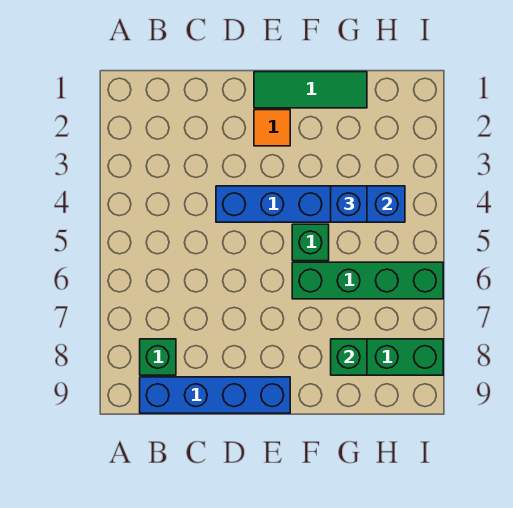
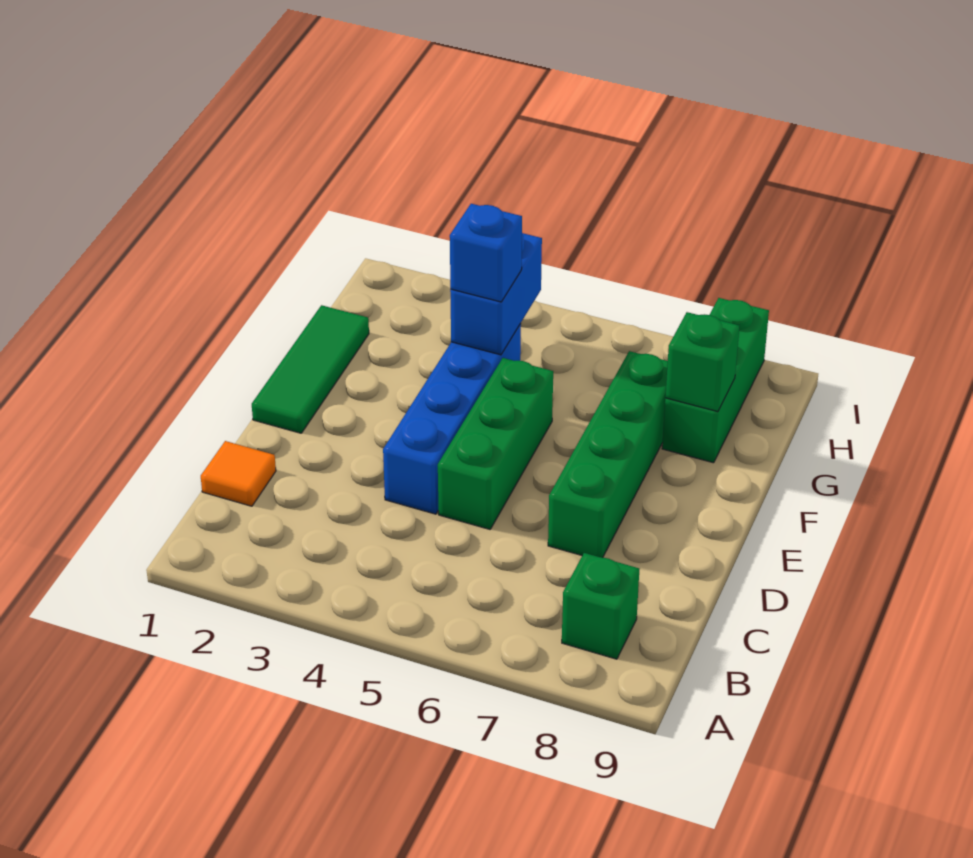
blue 1x4 brick [140,377,290,413] -> none
orange 1x1 tile [254,110,290,146] -> orange 1x1 tile moved to [201,441,276,506]
green 1x1 brick [292,224,329,261] -> green 1x3 brick [438,358,553,529]
green 1x4 brick [292,262,443,299] -> green 1x4 brick moved to [548,351,668,558]

